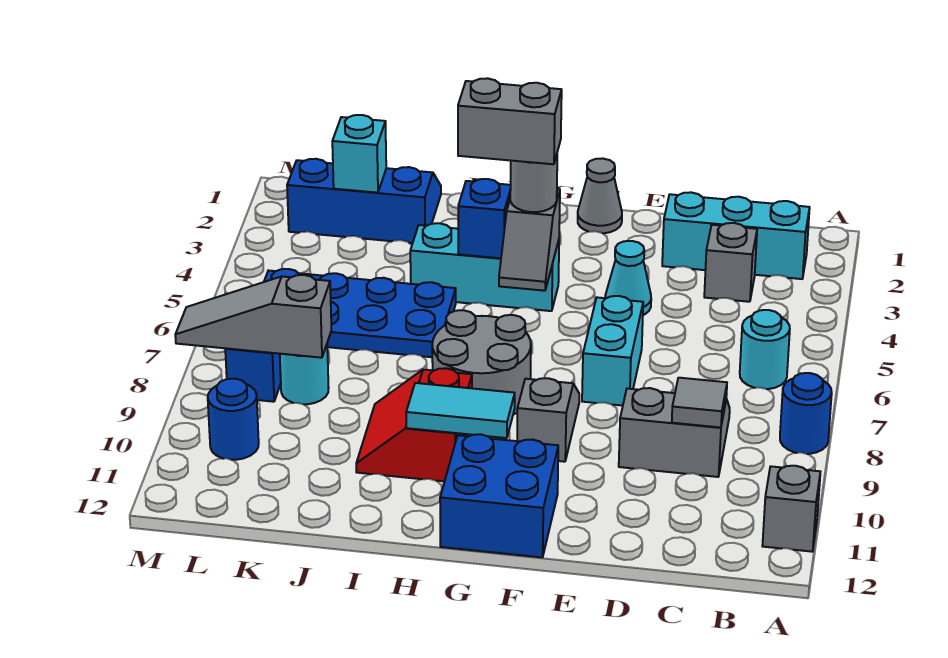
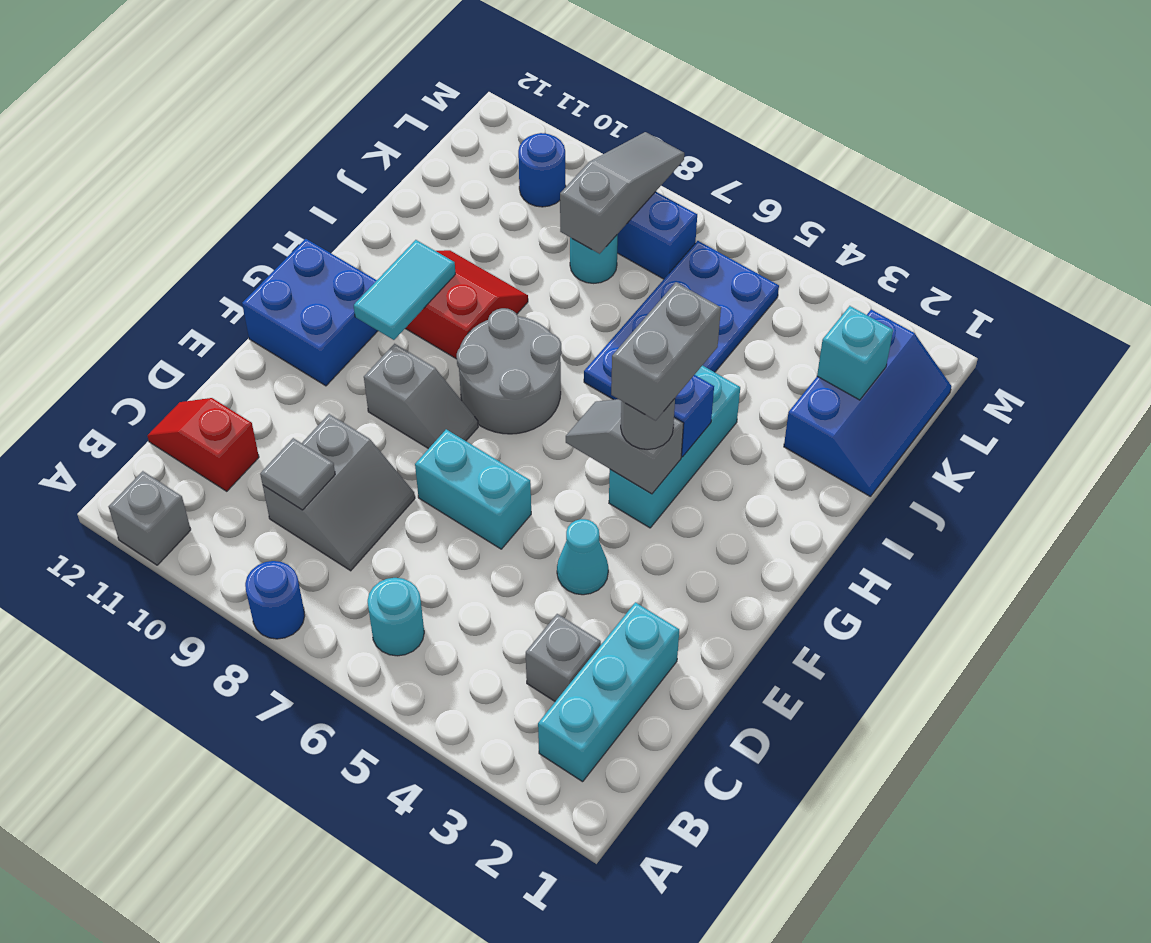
none -> red 1x2 slope [147,398,259,491]
grey 1x1 cone [578,158,622,233] -> none

